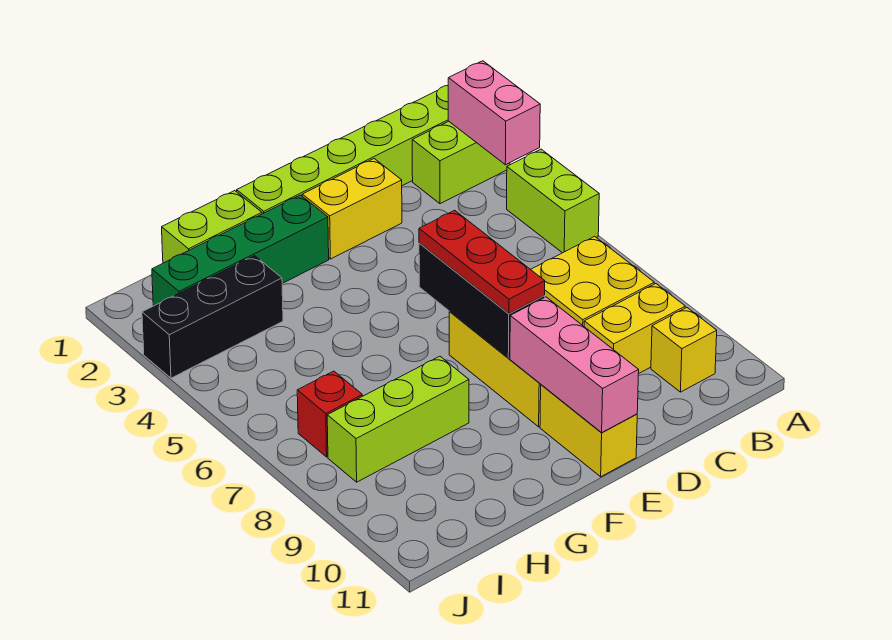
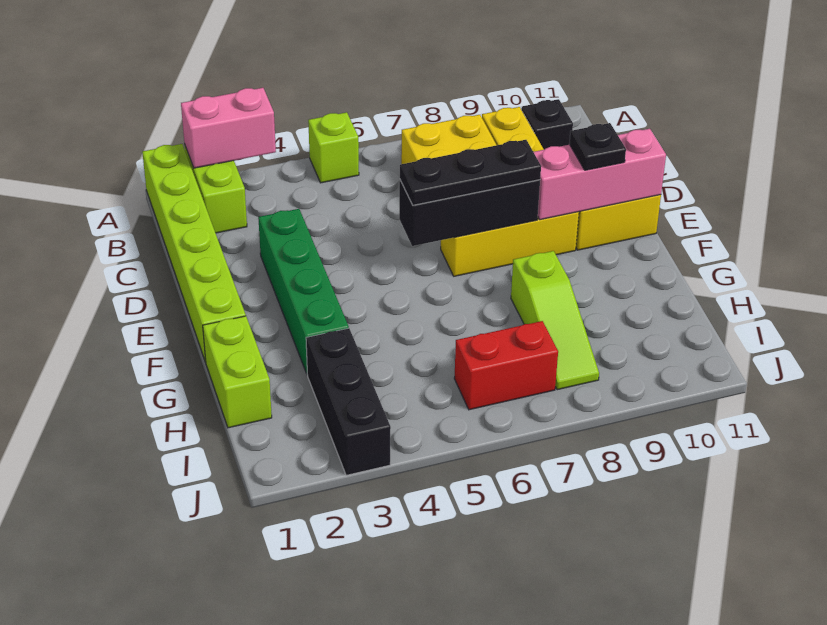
lime 1x2 brick [507,149,599,253] -> lime 1x1 brick [308,112,359,183]
yellow 1x1 brick [651,308,717,392] -> black 1x1 brick [521,99,573,150]
yellow 1x2 brick [302,159,402,259] -> none
red 1x3 plate [419,210,545,314] -> black 1x3 plate [400,140,541,205]
none -> black 1x1 plate [569,123,626,170]
green 1x4 brick [152,195,329,306] -> green 1x4 brick moved to [258,209,349,374]
lime 1x3 brick [327,356,469,482] -> lime 1x3 slope [511,251,599,390]
red 1x1 brick [297,371,362,457] -> red 1x2 brick [454,321,558,410]

